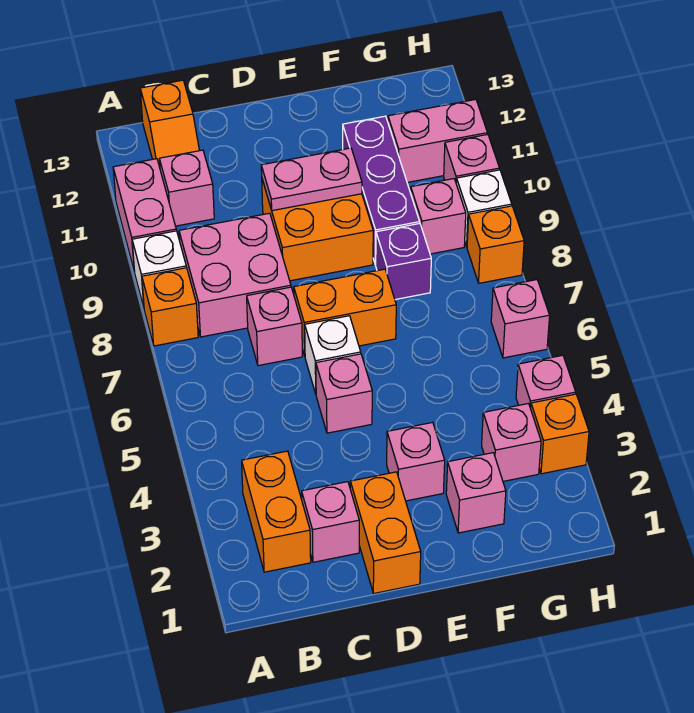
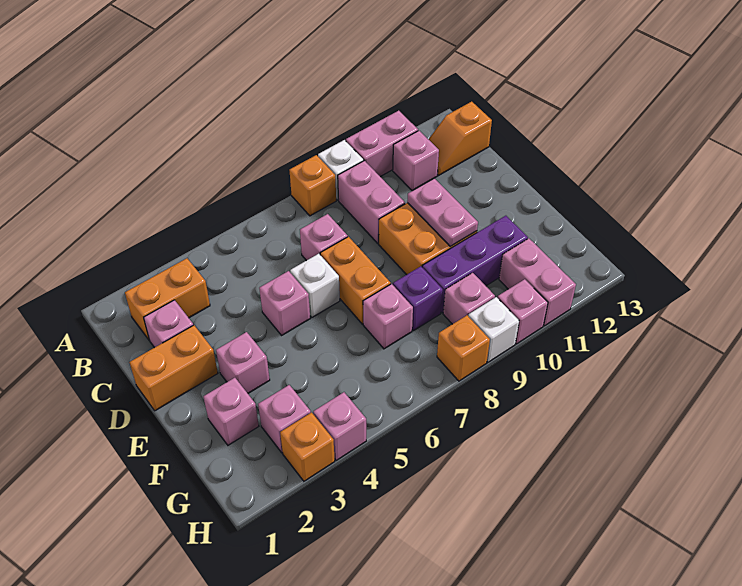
pink 2x2 brick [179,213,291,337] -> pink 1x2 brick [338,161,405,243]
pink 1x1 brick [491,280,550,358] -> pink 1x1 brick moved to [363,284,413,349]

